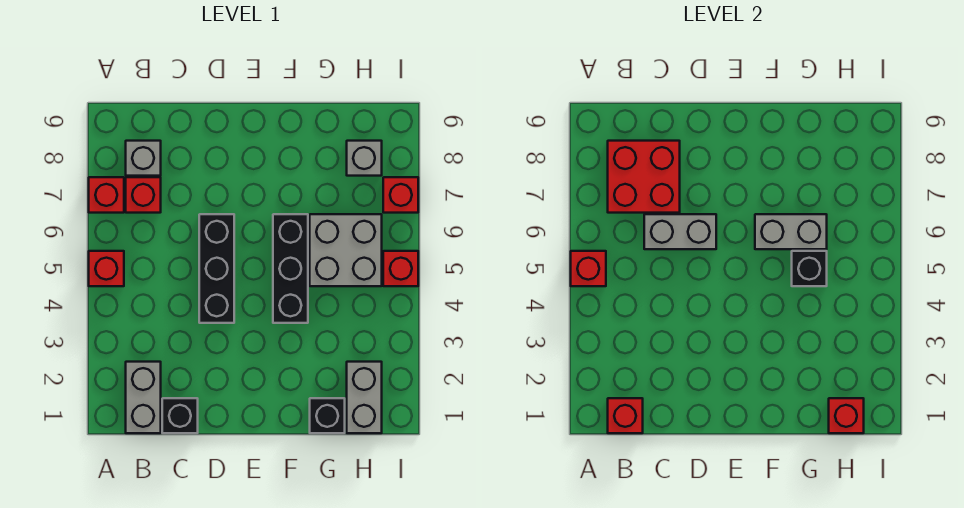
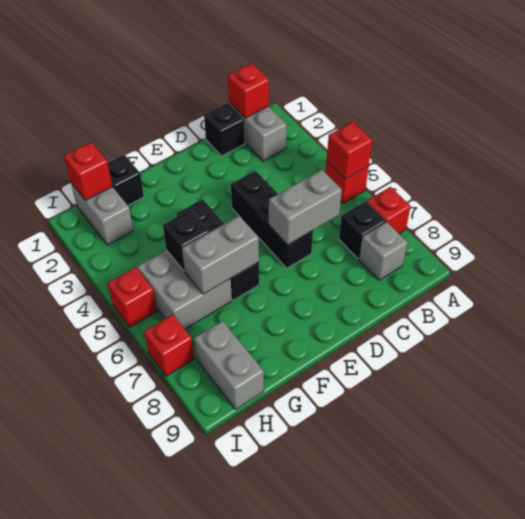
red 1x1 brick [126,177,161,213] -> black 1x1 brick [339,201,386,259]
red 2x2 brick [608,141,680,213] -> none
grey 1x1 brick [347,141,382,176] -> grey 1x2 brick [194,321,264,409]

